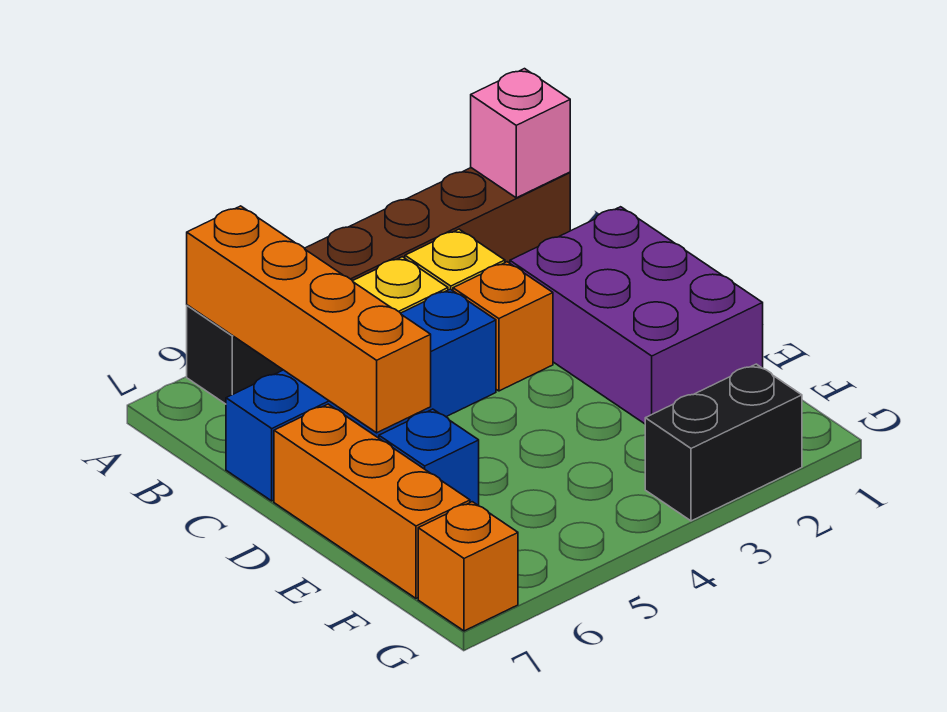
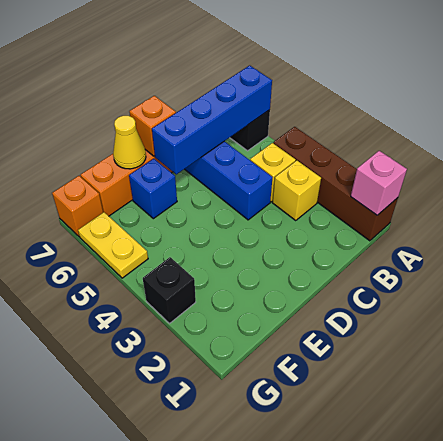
orange 1x4 brick [187,206,431,433] -> blue 1x4 brick [152,66,272,174]
purple 2x3 brick [510,207,763,424] -> none
orange 1x1 brick [453,262,553,391] -> orange 1x1 brick moved to [129,96,176,156]
none -> yellow 1x1 cone [113,116,146,169]
black 1x2 brick [645,364,802,521] -> black 1x1 brick [143,257,196,324]
none -> yellow 1x2 plate [78,212,148,278]

